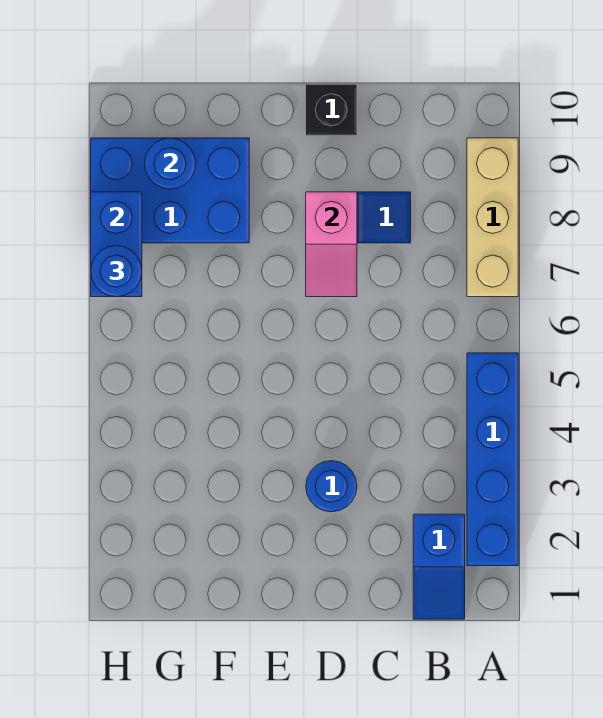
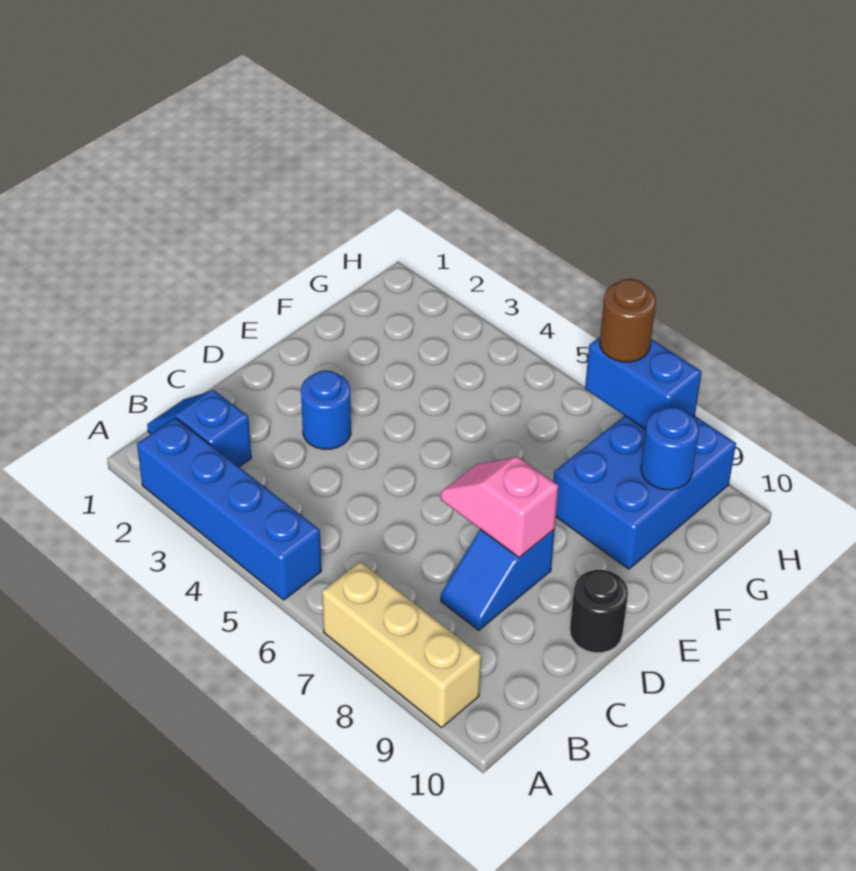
black 1x1 brick [306,84,357,135] -> black 1x1 round brick [570,570,628,653]
blue 1x1 round brick [91,246,142,297] -> brown 1x1 round brick [600,279,656,362]

